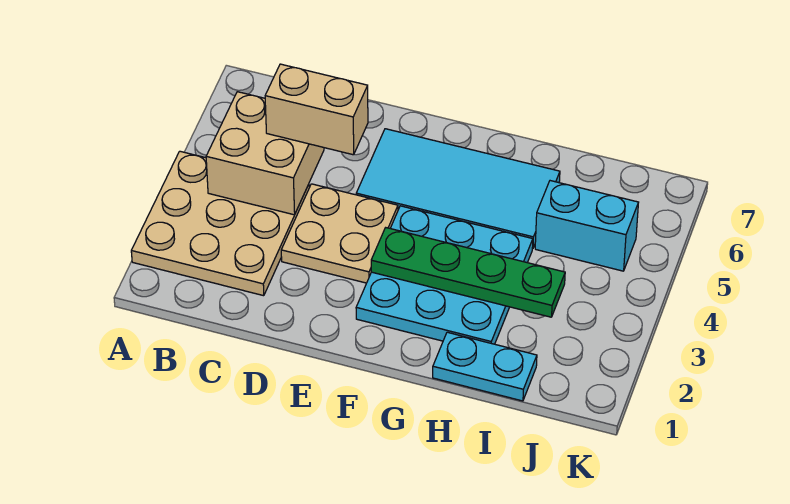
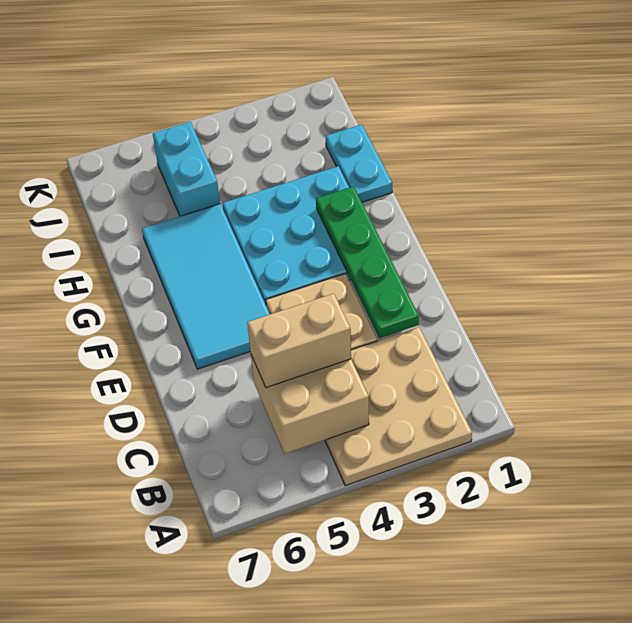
tan 1x2 brick [265,64,368,155] -> tan 1x2 brick turned to [247,294,351,387]
green 1x4 plate [371,228,565,317] -> green 1x4 plate moved to [316,186,419,338]

